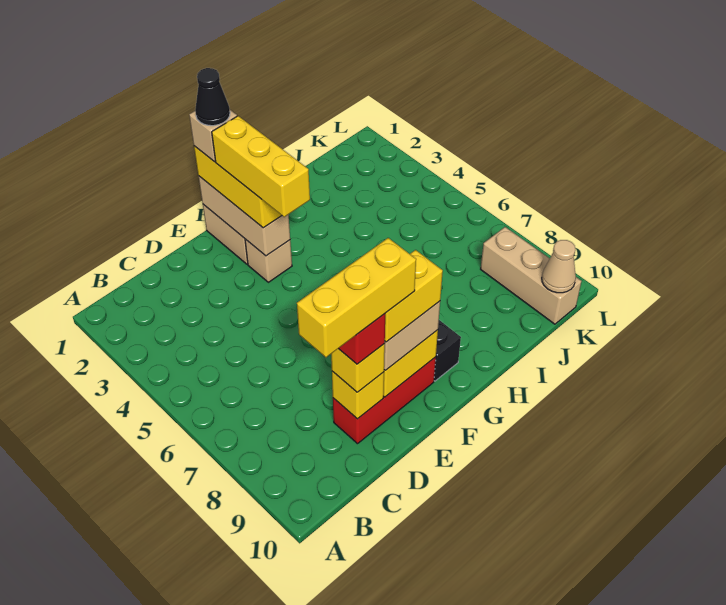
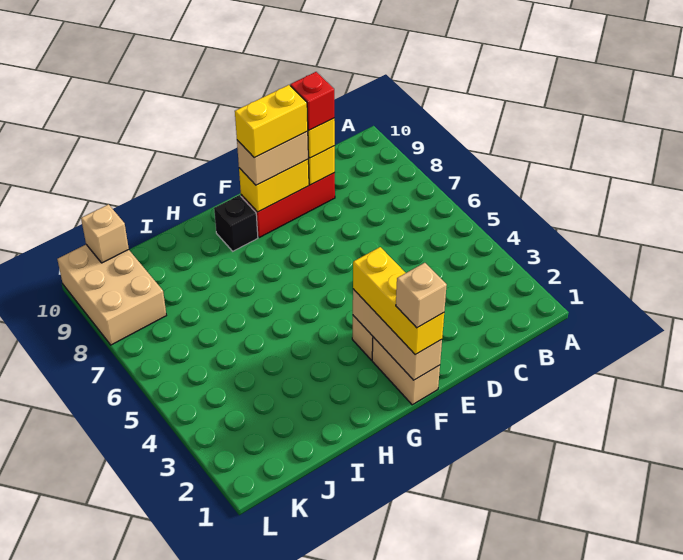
yellow 1x3 brick [297,238,416,357] -> none
black 1x1 cone [195,68,230,126] -> none
yellow 1x3 brick [212,116,310,217] -> none
tan 1x3 brick [481,227,582,324] -> tan 2x3 brick [57,245,166,345]
tan 1x1 cone [542,240,576,293] -> tan 1x1 brick [81,204,129,263]

